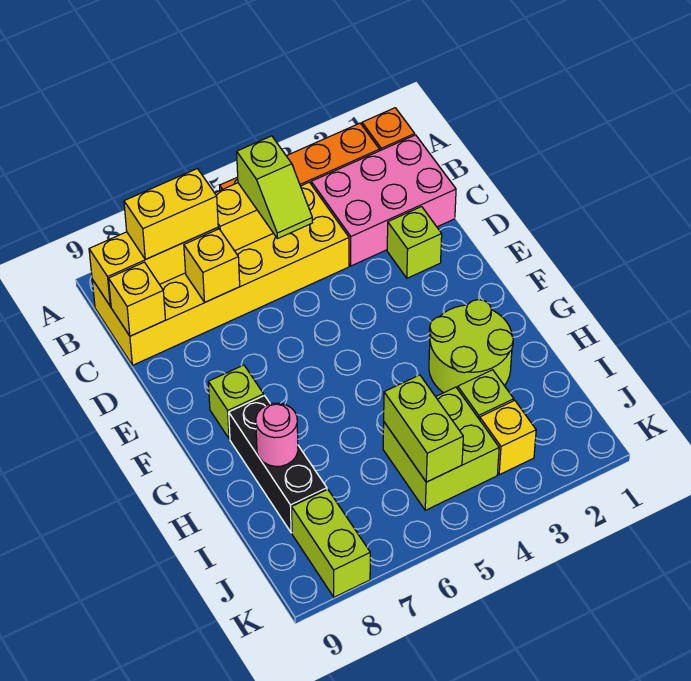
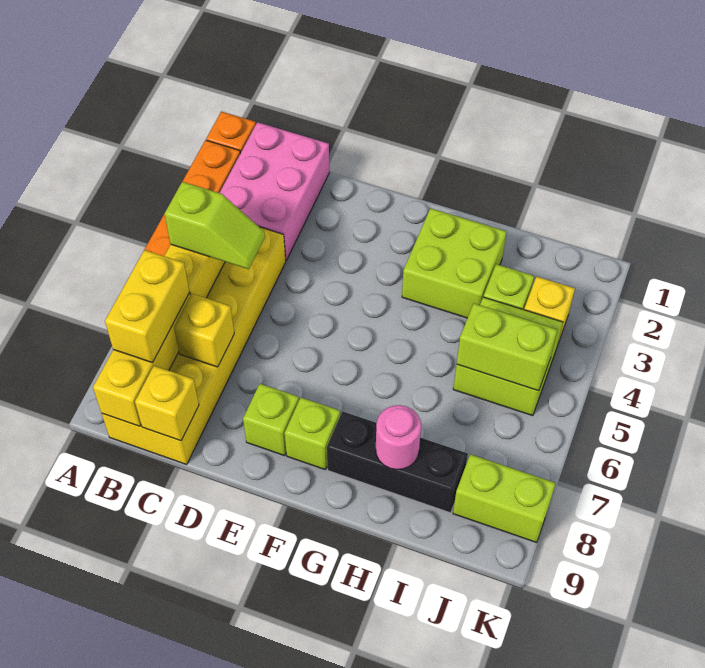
lime 1x1 brick [387,207,442,278] -> lime 1x1 brick moved to [243,384,299,456]
lime 2x2 round brick [429,300,513,393] -> lime 2x2 brick [402,208,507,318]

